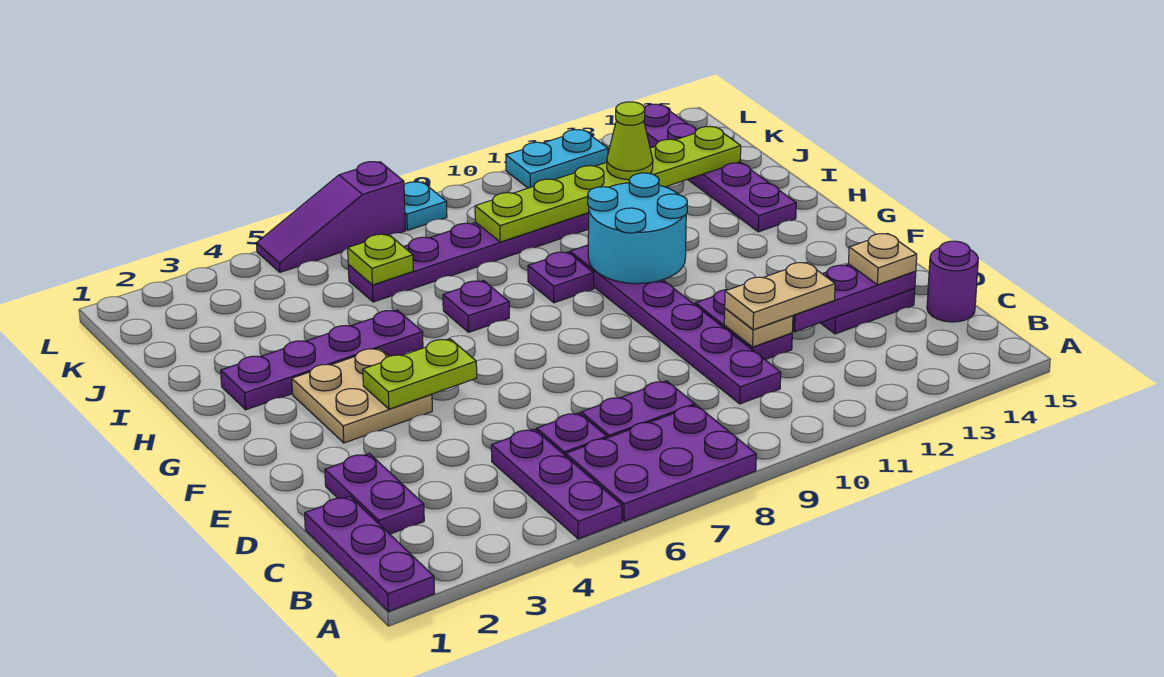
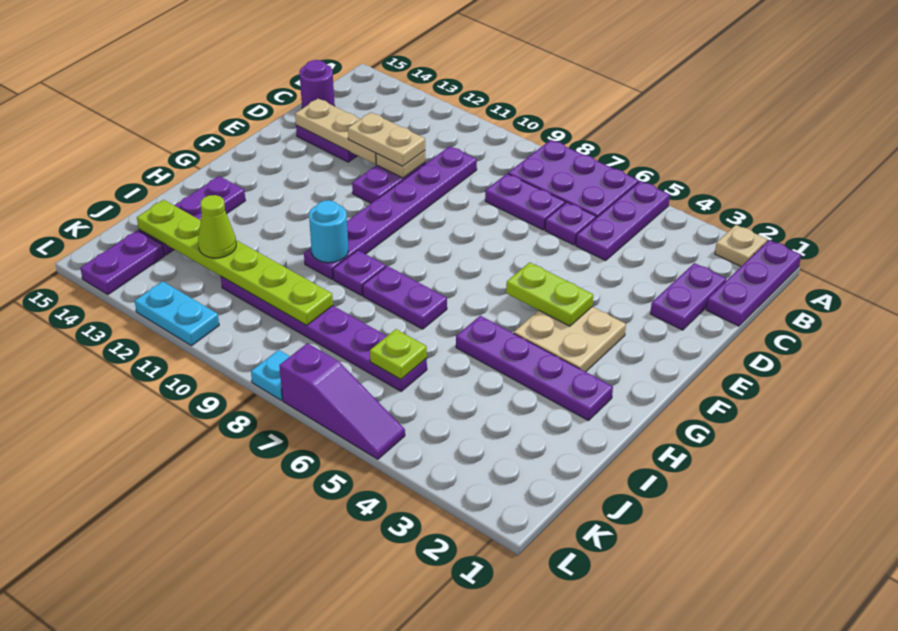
purple 1x3 plate [793,264,916,332] -> tan 1x3 plate [295,99,376,164]
tan 1x1 plate [848,234,917,285] -> tan 1x1 plate moved to [715,225,767,266]
cyan 2x2 round brick [588,173,687,284] -> cyan 1x1 round brick [309,200,348,263]
purple 1x1 plate [443,281,509,332] -> purple 1x2 plate [363,266,447,329]

